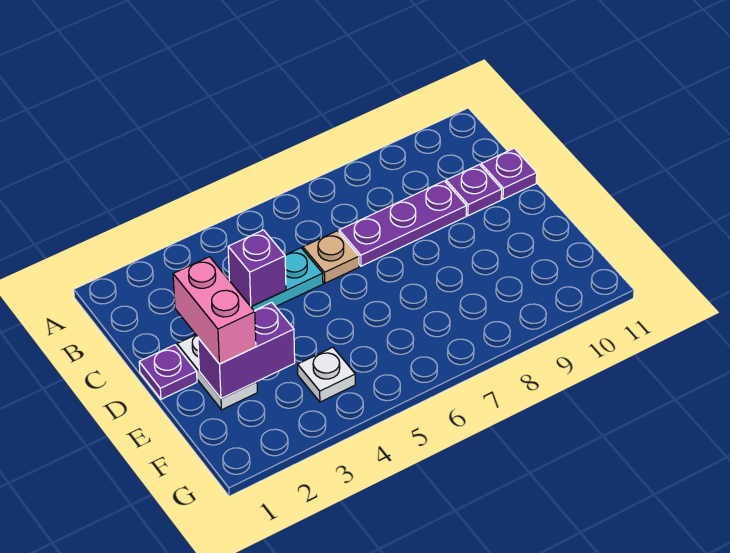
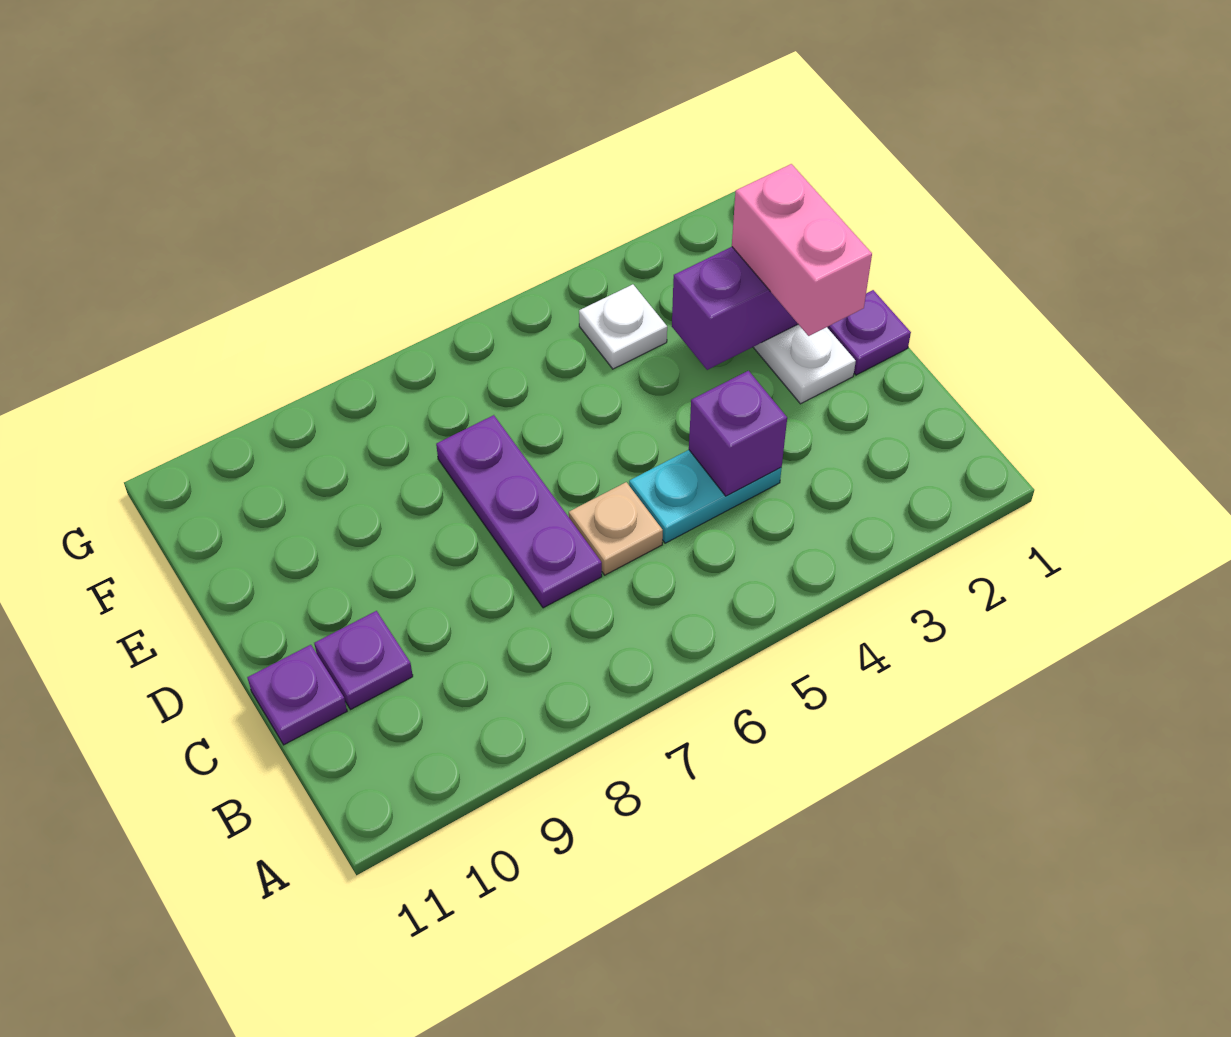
purple 1x3 plate [339,181,466,266] -> purple 1x3 plate turned to [436,415,602,608]

